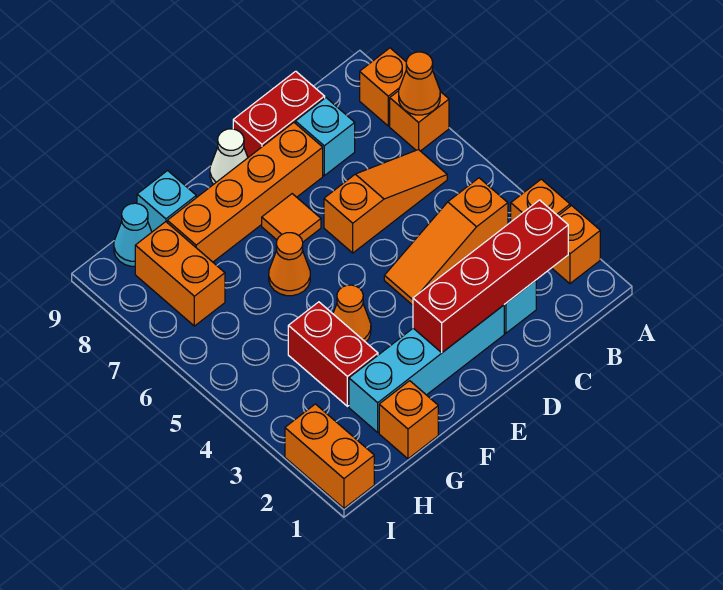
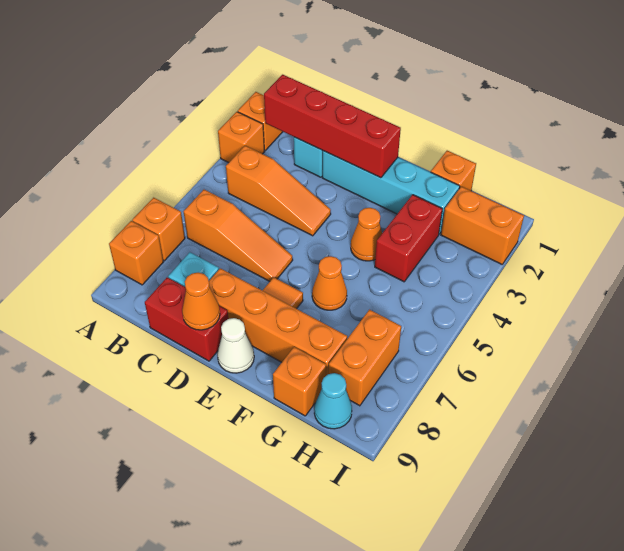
orange 1x1 cone [399,52,440,115] -> orange 1x1 cone moved to [182,273,220,330]
orange 1x3 slope [324,149,447,253] -> orange 1x3 slope turned to [184,190,293,281]
cyan 1x1 brick [137,171,196,232] -> orange 1x1 brick [273,347,326,416]
orange 1x2 brick [285,404,374,508] -> orange 1x2 brick turned to [441,187,524,264]

